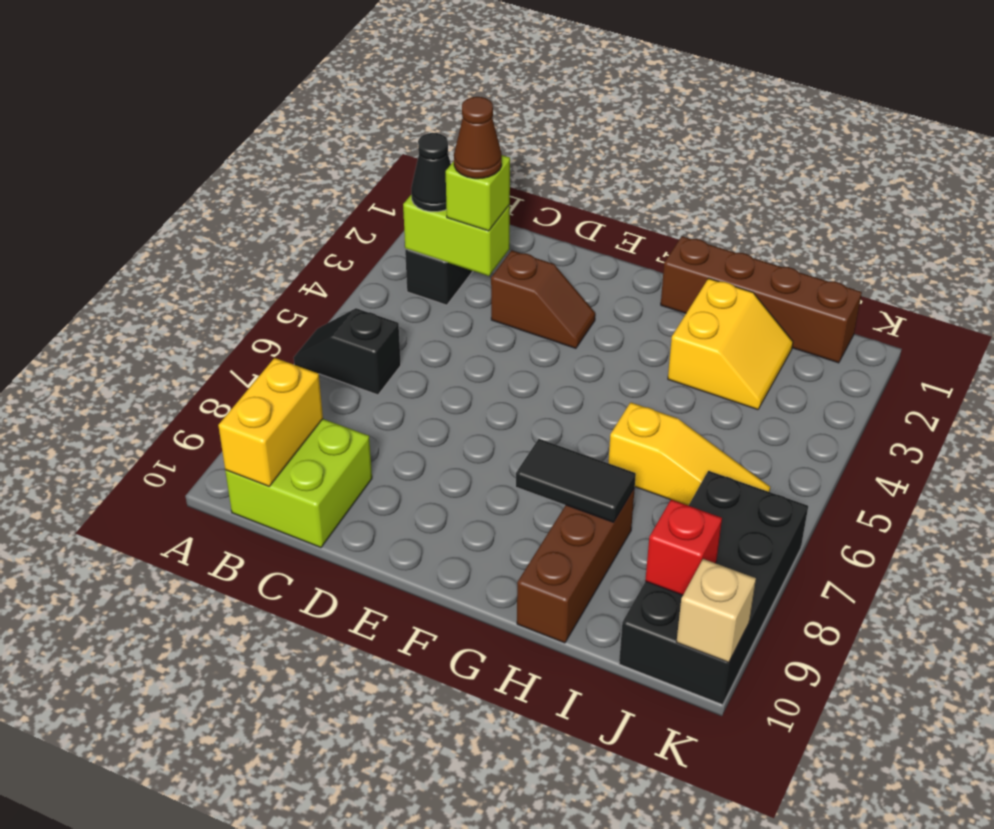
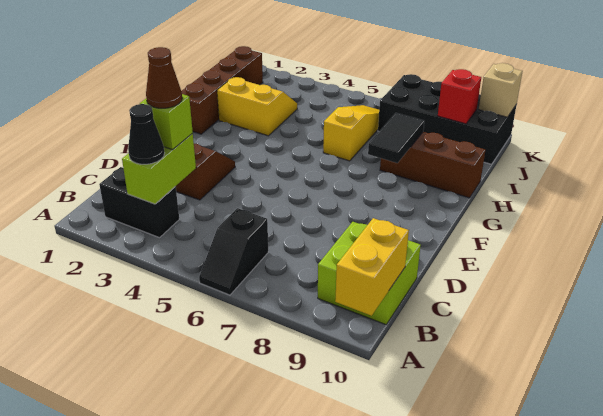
yellow 1x2 brick [218,358,323,486] -> yellow 1x2 brick turned to [335,218,409,316]

